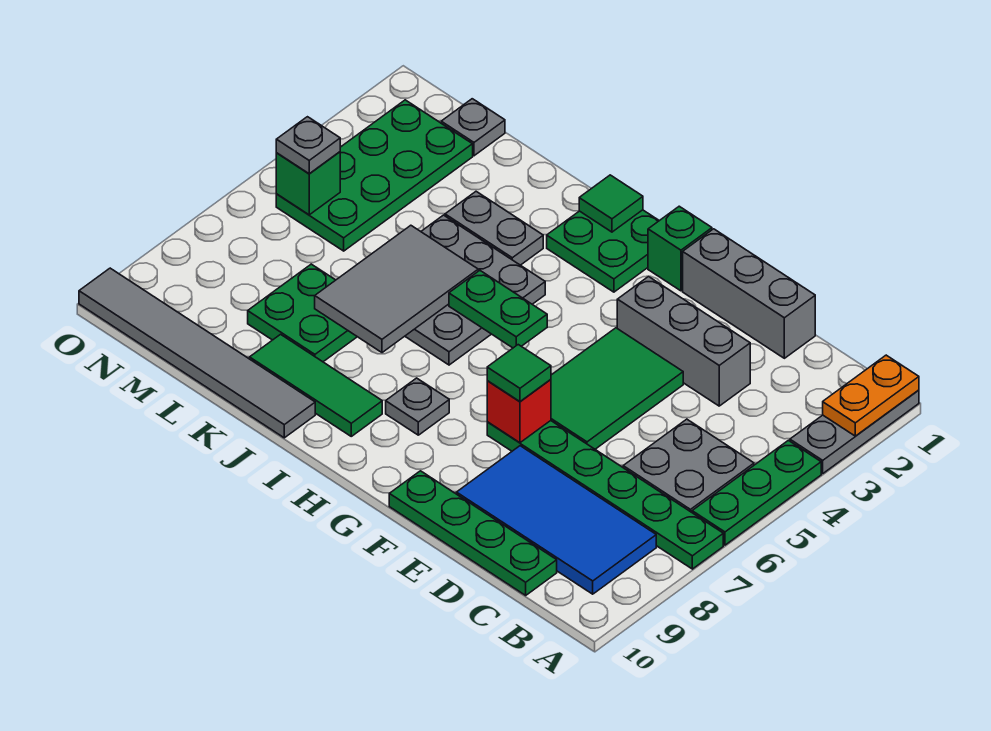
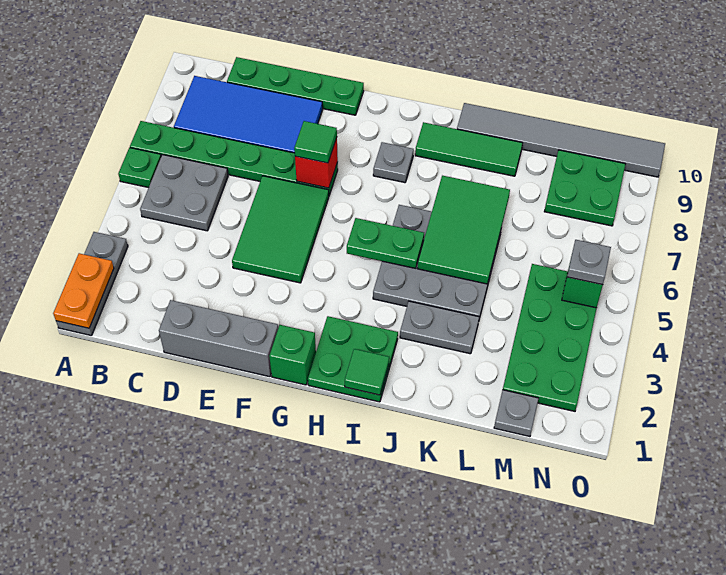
green 1x3 plate [692,440,821,545] -> green 1x1 plate [118,148,161,188]
grey 1x3 brick [617,276,750,406] -> none
grey 2x3 tile [315,225,478,353] -> green 2x3 tile [417,176,510,284]
green 2x2 plate [248,264,357,362] -> green 2x2 plate moved to [544,150,625,226]

